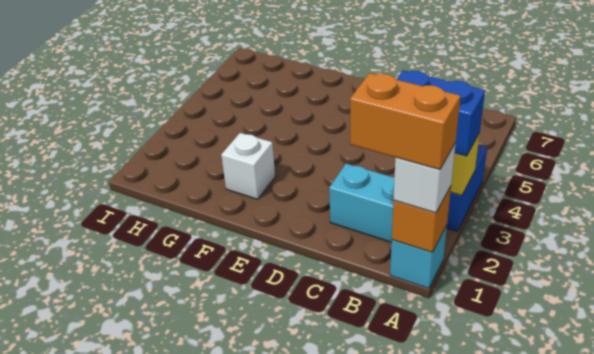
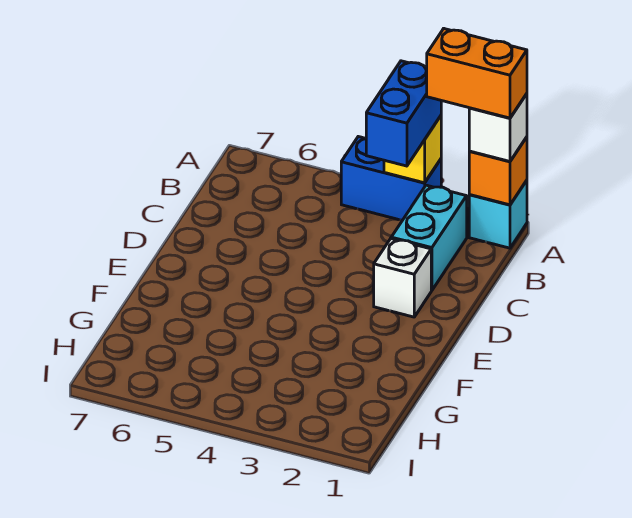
orange 1x2 brick [350,73,461,170] -> orange 1x2 brick turned to [427,29,527,118]
white 1x1 brick [221,133,275,199] -> white 1x1 brick moved to [374,239,431,317]

